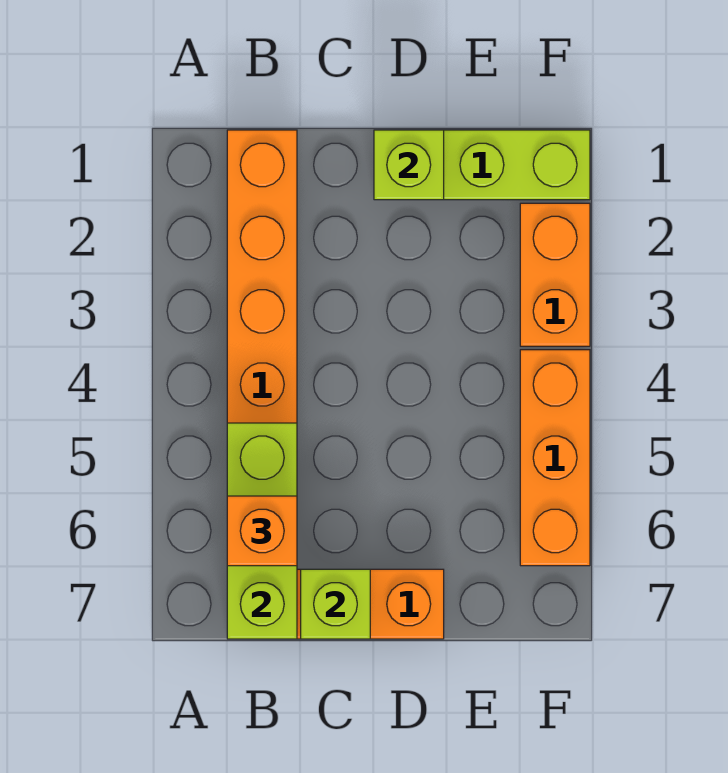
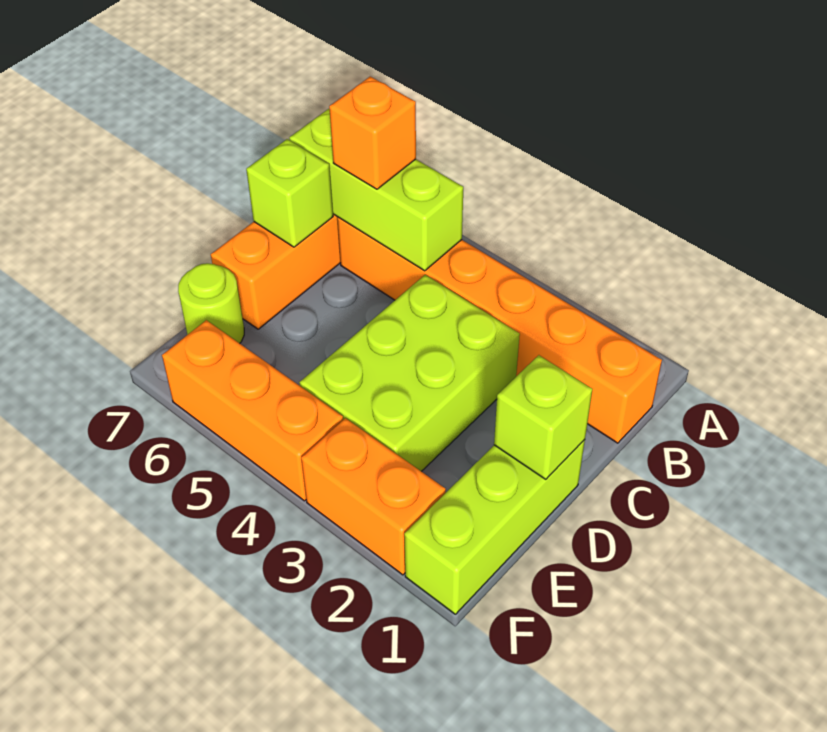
none -> lime 2x3 brick [299,275,520,471]
none -> lime 1x1 round brick [178,263,244,343]

